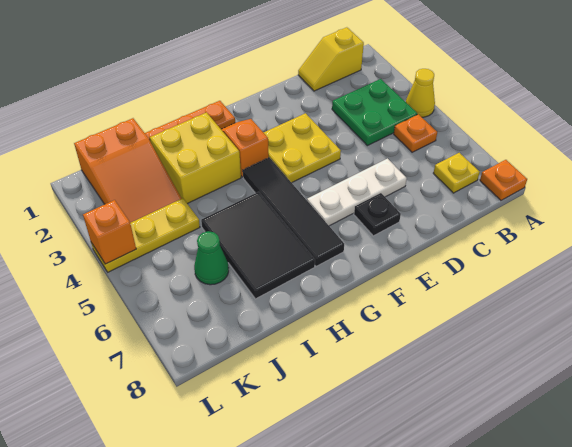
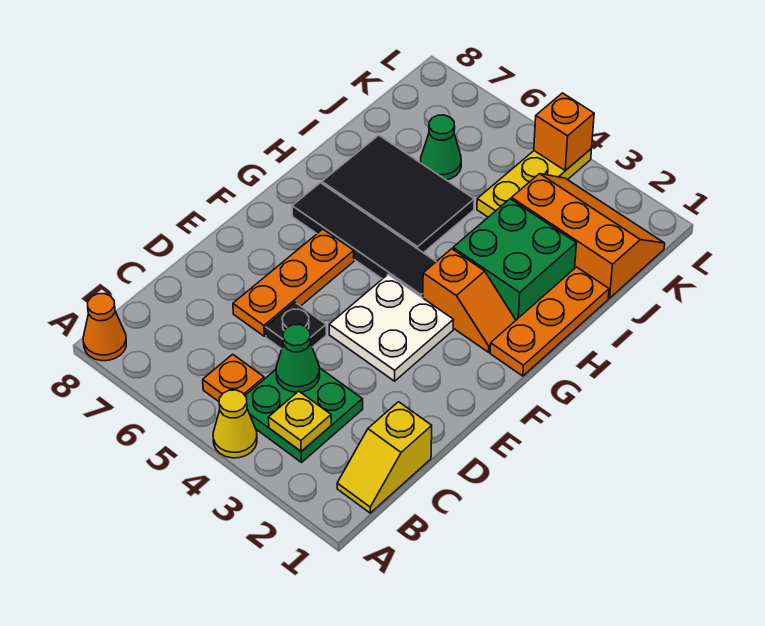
orange 1x1 plate [480,160,527,200] -> orange 1x1 cone [83,294,126,361]
yellow 1x2 slope [298,27,364,91] -> yellow 1x2 slope turned to [337,402,432,513]
yellow 1x1 plate [433,153,480,193] -> yellow 1x1 plate moved to [269,391,331,451]
none -> green 1x1 cone [276,324,320,392]
white 1x3 plate [307,159,407,226] -> orange 1x3 plate [233,229,354,336]
yellow 2x2 plate [263,113,341,183] -> white 2x2 plate [329,274,453,381]
black 1x1 plate [354,193,401,236] -> black 1x1 plate moved to [265,302,326,349]
yellow 2x2 brick [150,113,241,204] -> green 2x2 brick [453,199,576,320]
orange 2x3 slope [74,118,182,223] -> orange 2x3 slope turned to [511,174,665,298]

